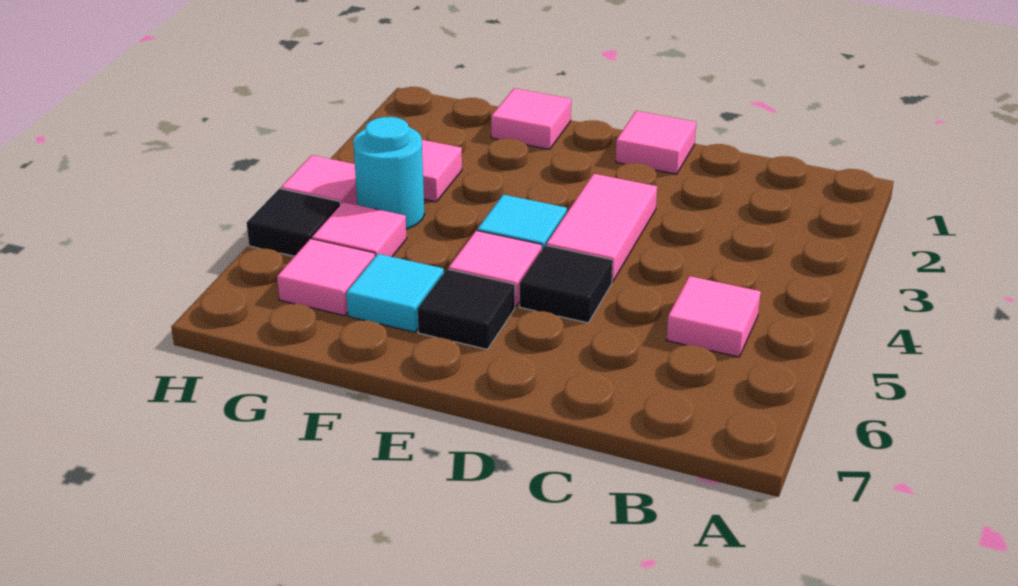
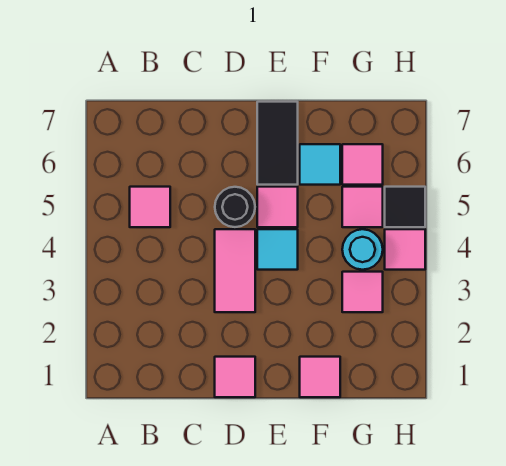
black 1x1 tile [520,245,613,323] -> black 1x1 round brick [215,187,255,227]
black 1x1 tile [418,269,515,349] -> black 1x2 tile [257,102,298,185]

